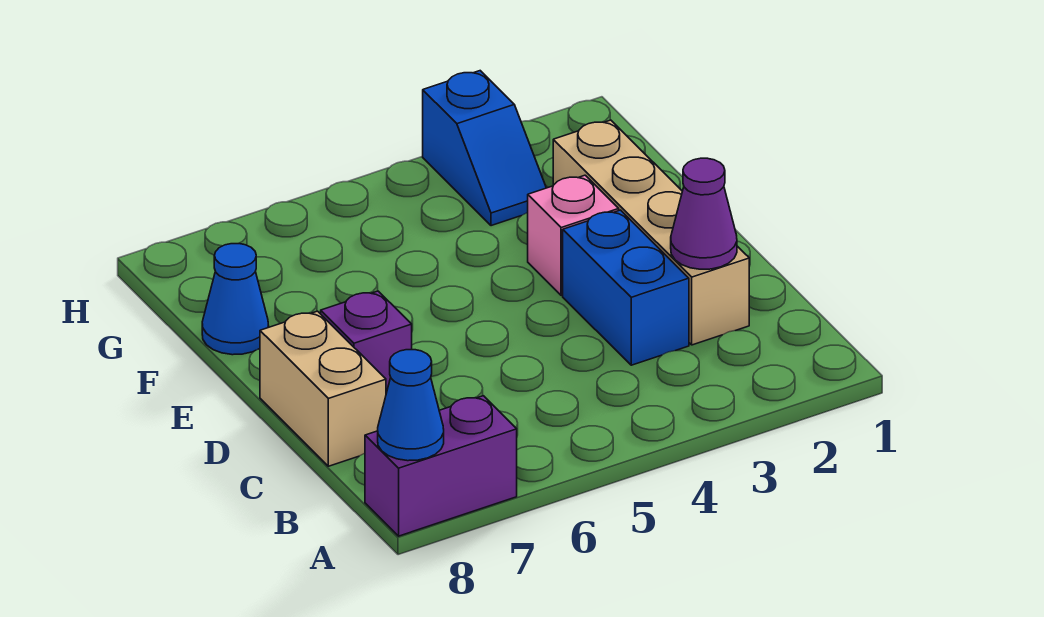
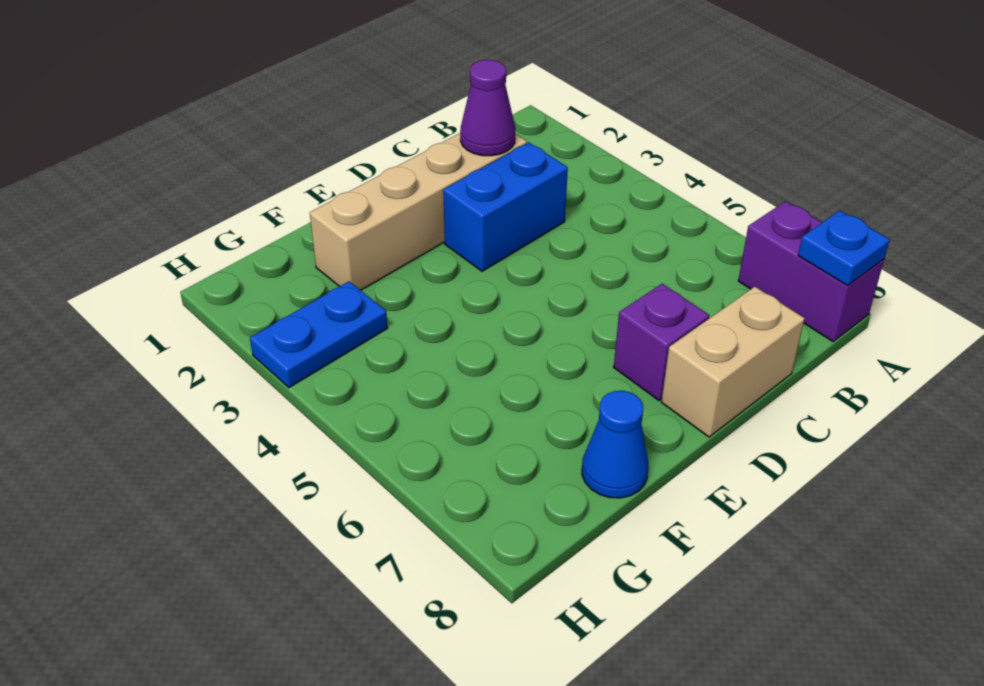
blue 1x1 cone [378,350,444,461] -> blue 1x1 plate [798,211,890,286]
pink 1x1 brick [528,175,619,295] -> none
blue 1x2 slope [423,71,546,226] -> blue 1x2 plate [250,281,387,388]

